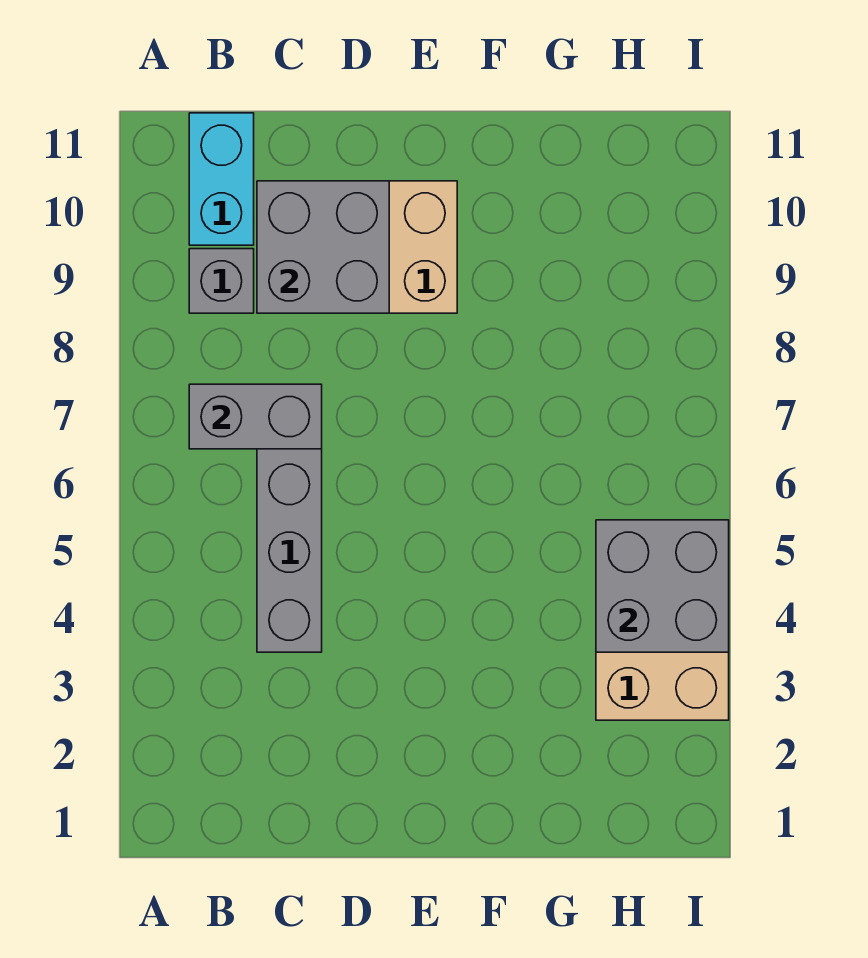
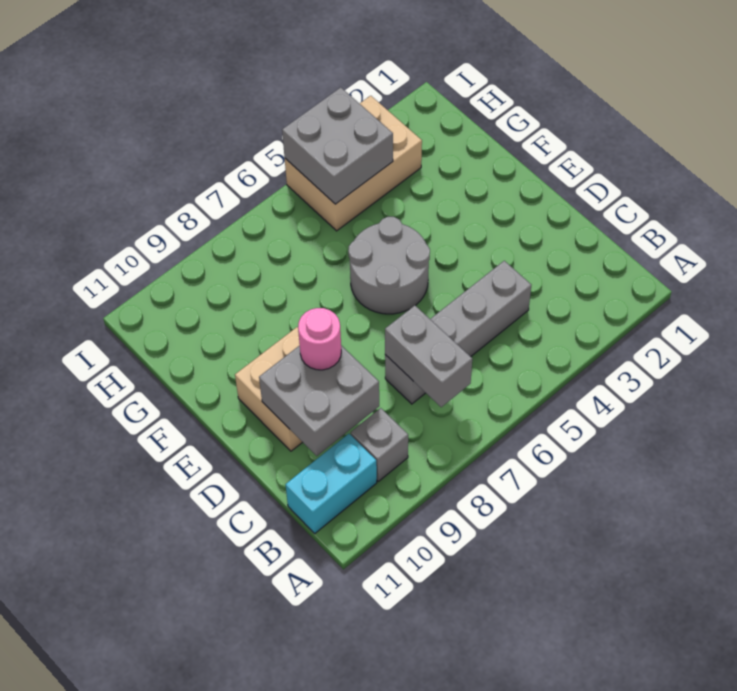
none -> pink 1x1 round brick [298,308,341,370]
none -> grey 2x2 round brick [348,217,430,314]

